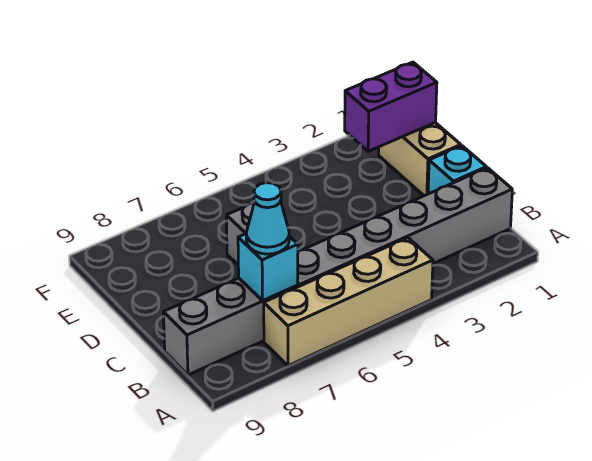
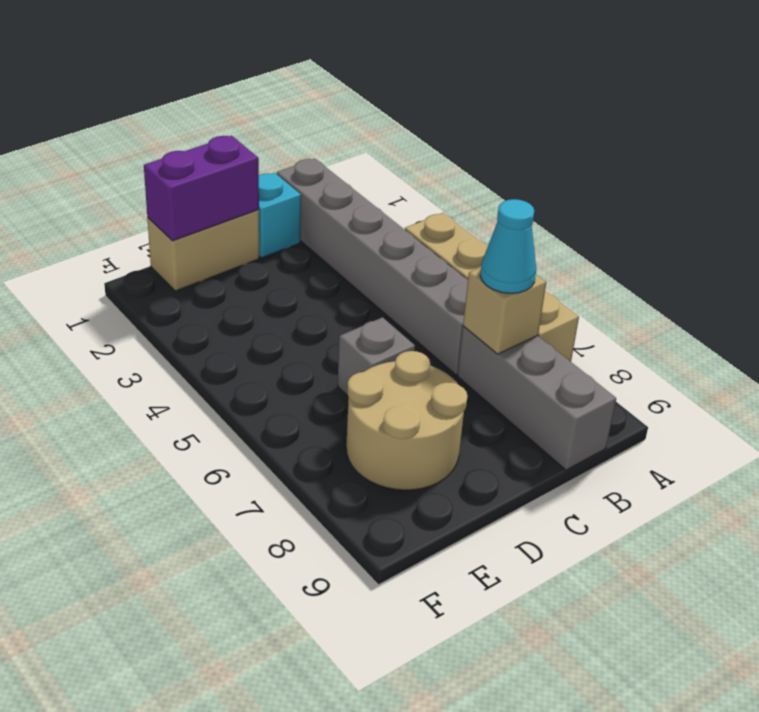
cyan 1x1 brick [238,234,298,301] -> tan 1x1 brick [463,267,546,354]
none -> tan 2x2 round brick [346,351,467,490]
purple 1x2 brick [345,62,437,151] -> purple 1x2 brick turned to [144,136,259,241]

